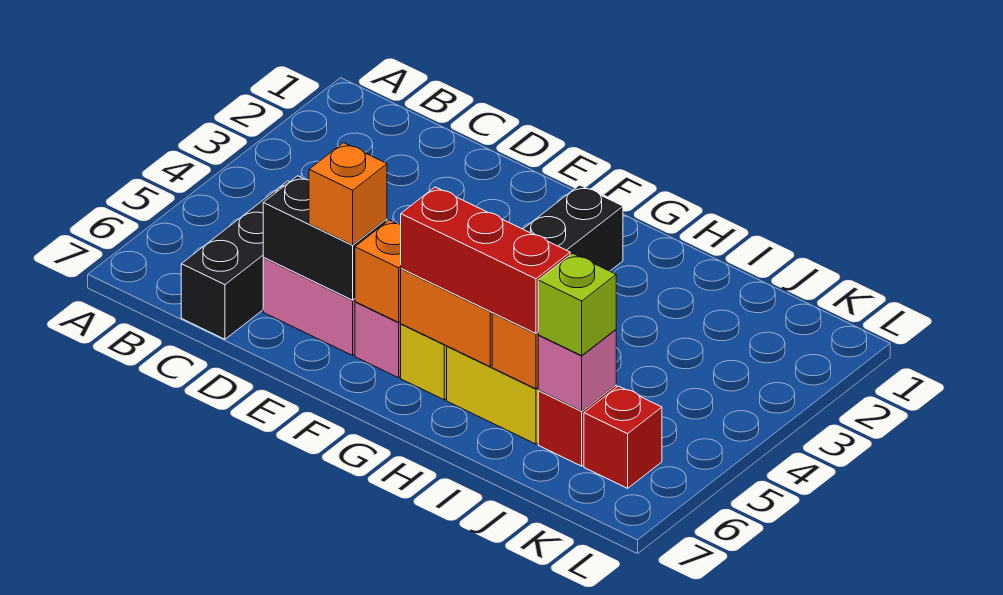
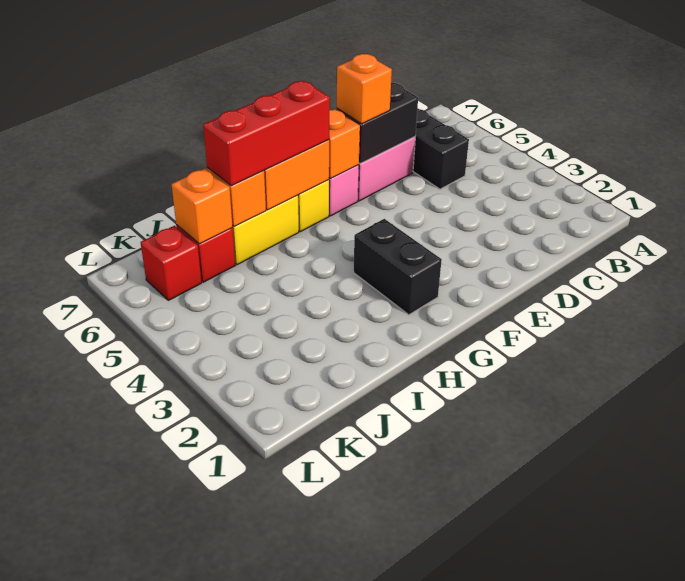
pink 1x1 brick [538,330,616,411] -> orange 1x1 brick [171,168,232,244]
lime 1x1 brick [538,253,616,356] -> none

